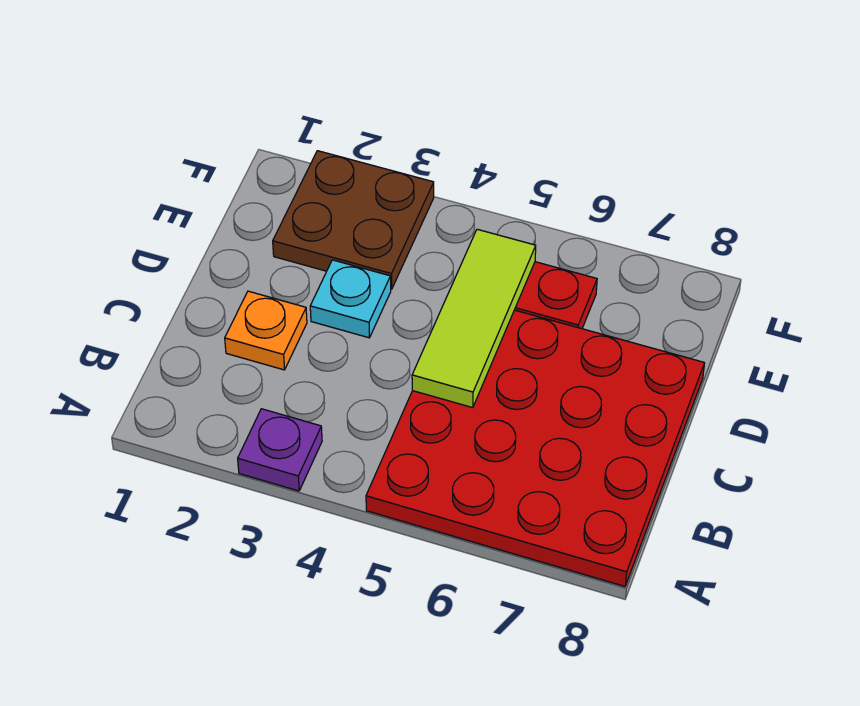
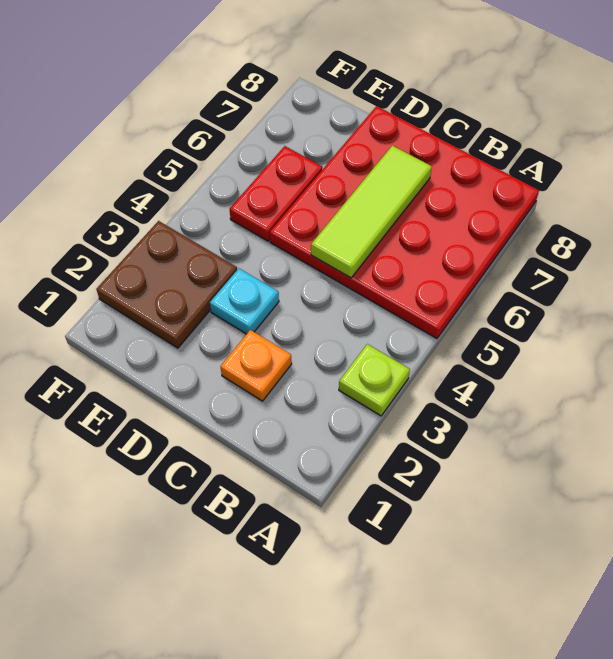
purple 1x1 plate [238,409,322,491] -> lime 1x1 plate [339,344,410,416]
lime 1x3 tile [412,229,536,408] -> lime 1x3 tile turned to [311,145,432,278]

